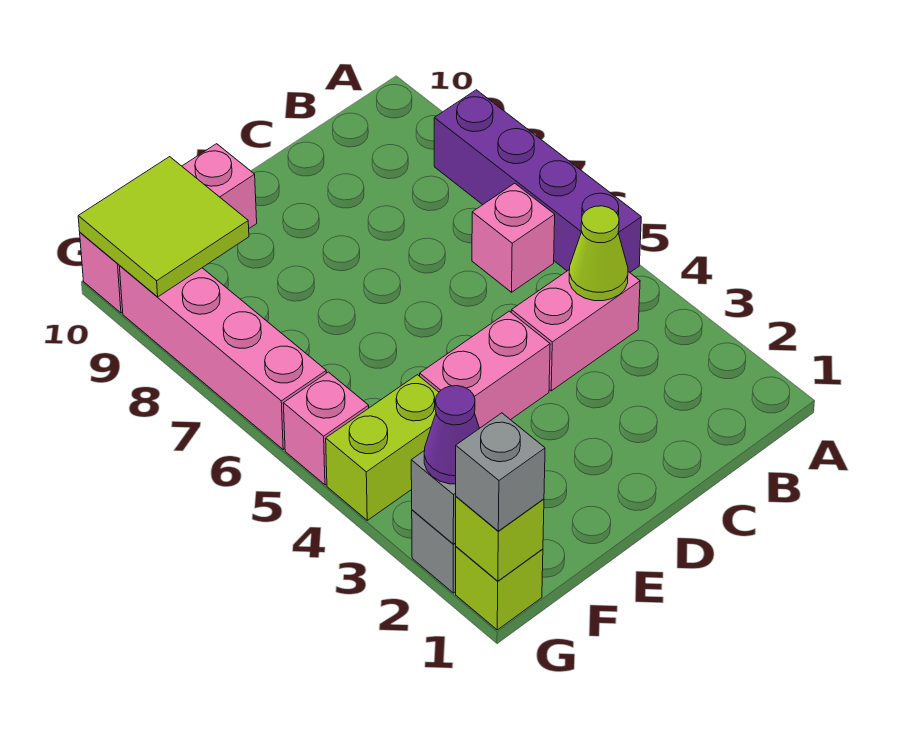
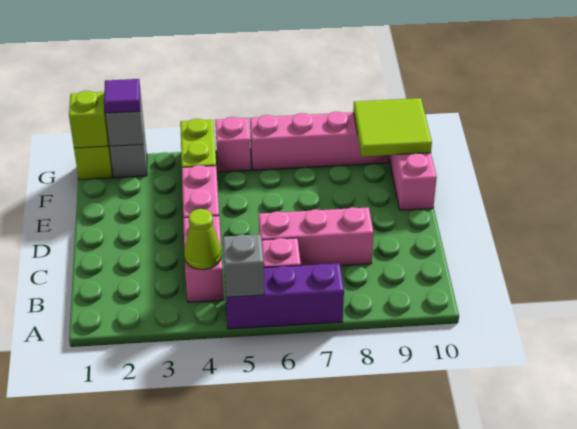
purple 1x4 brick [434,90,641,272] -> purple 1x3 brick [225,263,344,329]
none -> pink 1x3 brick [259,207,373,266]
grey 1x1 brick [456,413,545,531] -> grey 1x1 brick moved to [223,234,264,297]
purple 1x1 cone [424,386,479,484] -> purple 1x1 tile [104,79,140,113]

